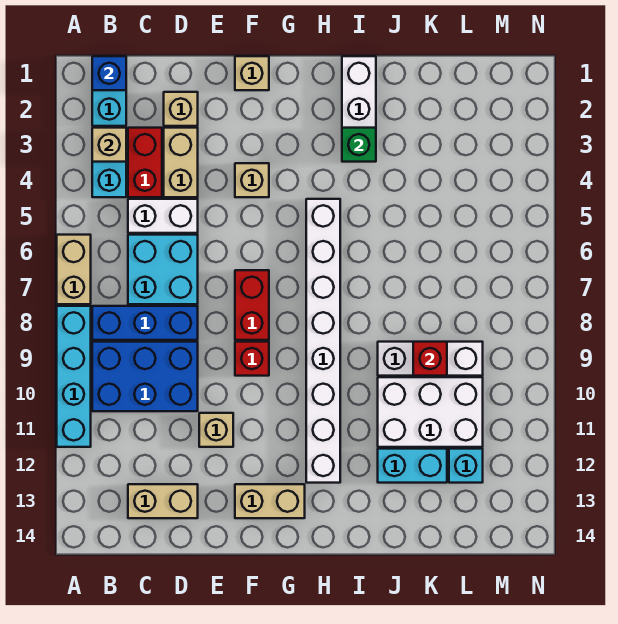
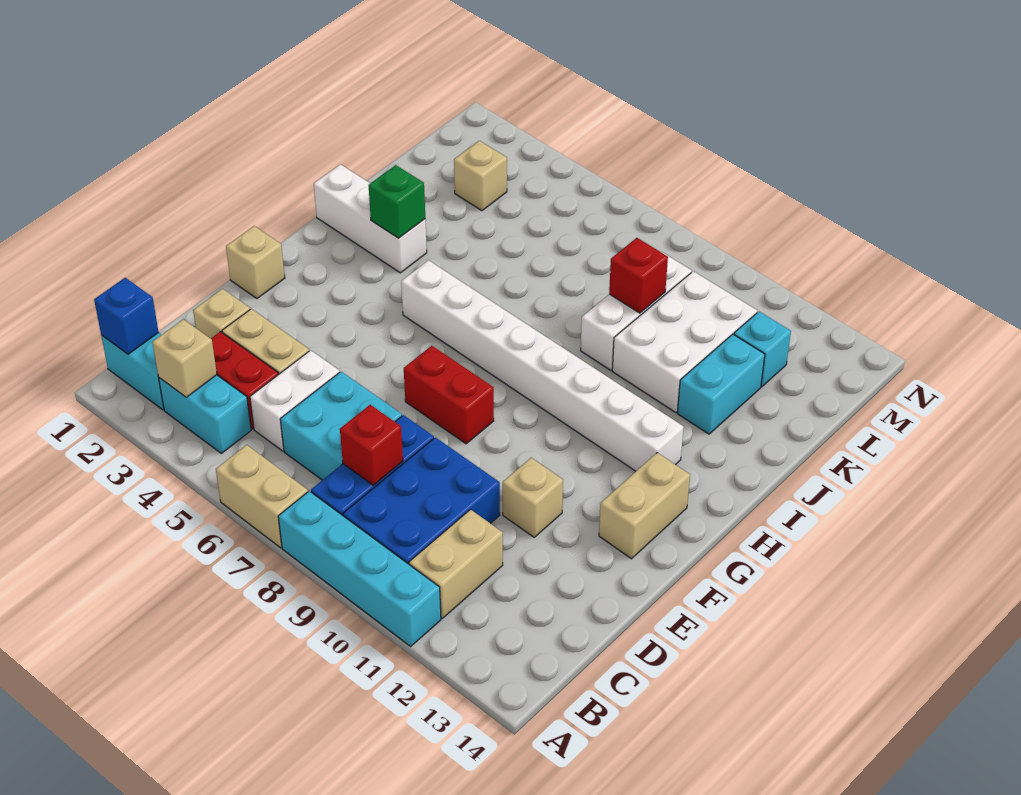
tan 1x2 brick [128,484,198,518] -> tan 1x2 brick moved to [409,510,503,618]
tan 1x1 brick [235,163,269,197] -> tan 1x1 brick moved to [454,141,507,211]
red 1x1 brick [235,342,269,376] -> red 1x1 brick moved to [340,405,403,485]

